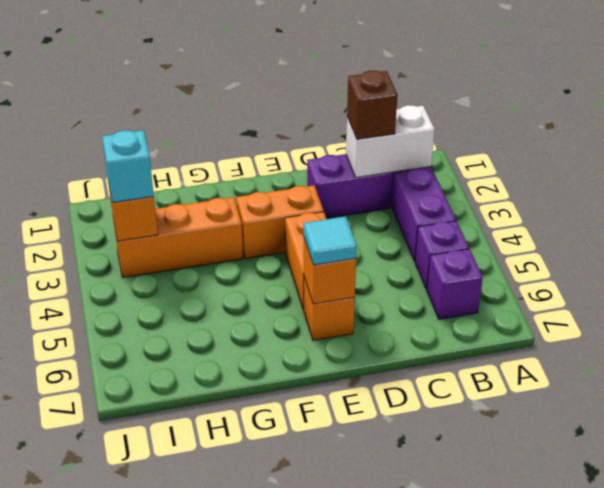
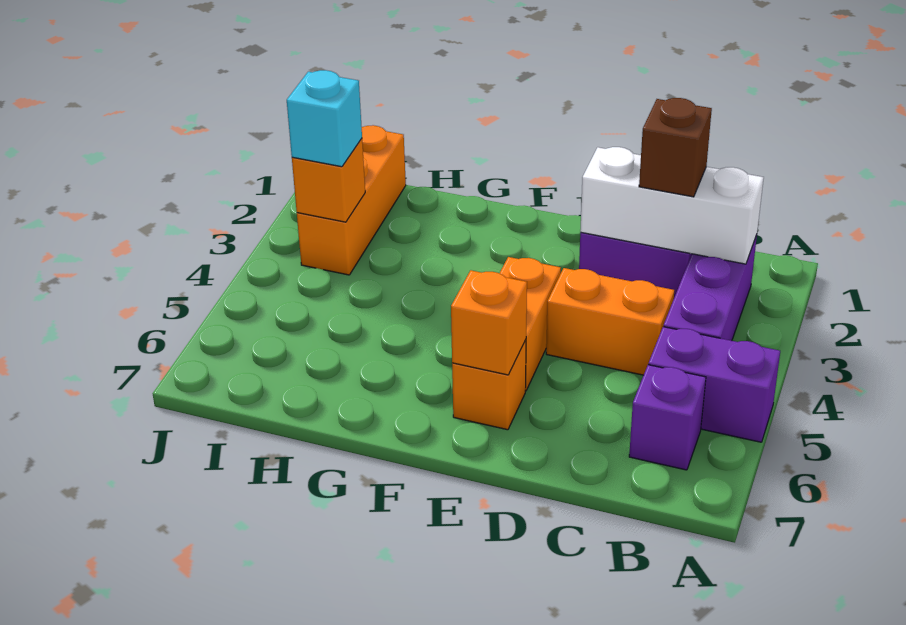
white 1x2 brick [346,105,435,177] -> white 1x3 brick [580,147,764,264]
purple 1x1 brick [415,221,469,290] -> purple 1x2 brick [648,327,780,442]
orange 1x2 brick [236,185,324,259] -> orange 1x2 brick moved to [546,268,674,375]
cyan 1x1 tile [304,217,357,265] -> none
orange 1x3 brick [114,197,243,278] -> orange 1x3 brick turned to [297,125,406,275]

